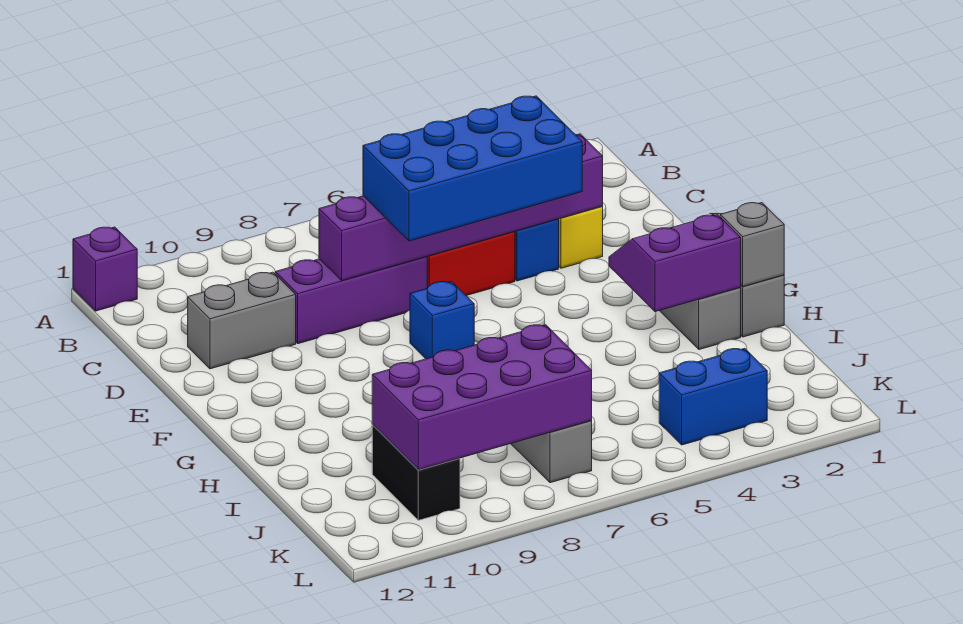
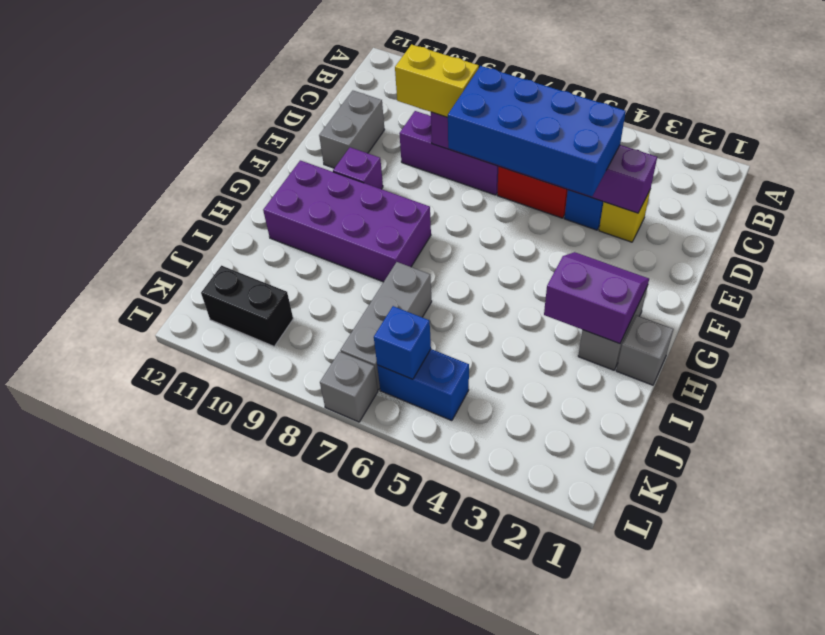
purple 1x1 brick [73,227,137,311] -> purple 1x1 brick moved to [333,147,383,189]
none -> yellow 1x2 brick [395,44,479,117]
grey 1x2 brick [188,272,296,369] -> grey 1x2 brick turned to [319,91,385,168]
blue 1x1 brick [410,281,474,359] -> blue 1x1 brick moved to [374,306,431,379]
grey 1x1 brick [720,203,784,287] -> grey 1x1 brick moved to [320,352,378,422]
purple 2x4 brick [372,325,592,470] -> purple 2x4 brick moved to [263,160,431,282]
black 1x2 brick [372,425,460,520] -> black 1x2 brick turned to [201,266,293,346]
blue 1x2 brick [659,348,767,445] -> blue 1x2 brick moved to [377,349,469,421]

